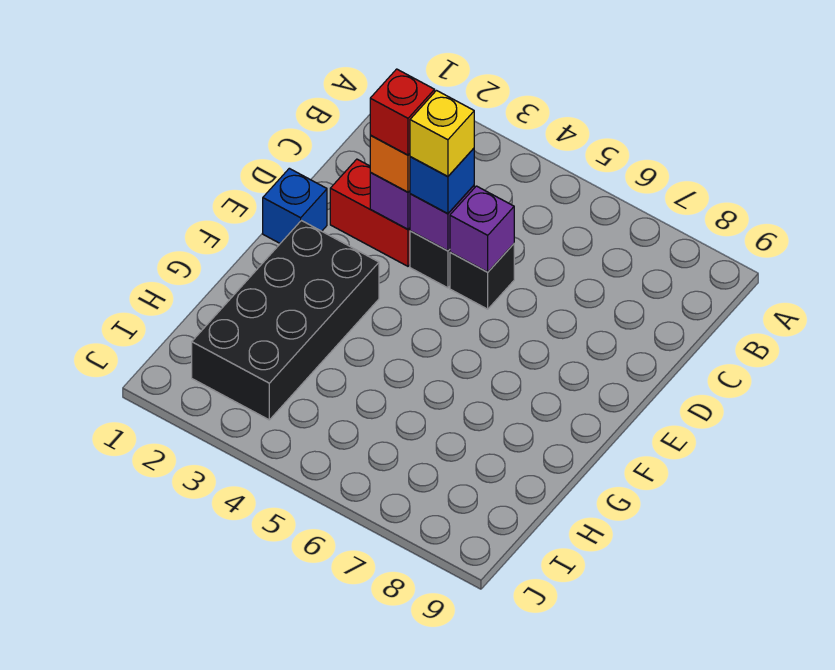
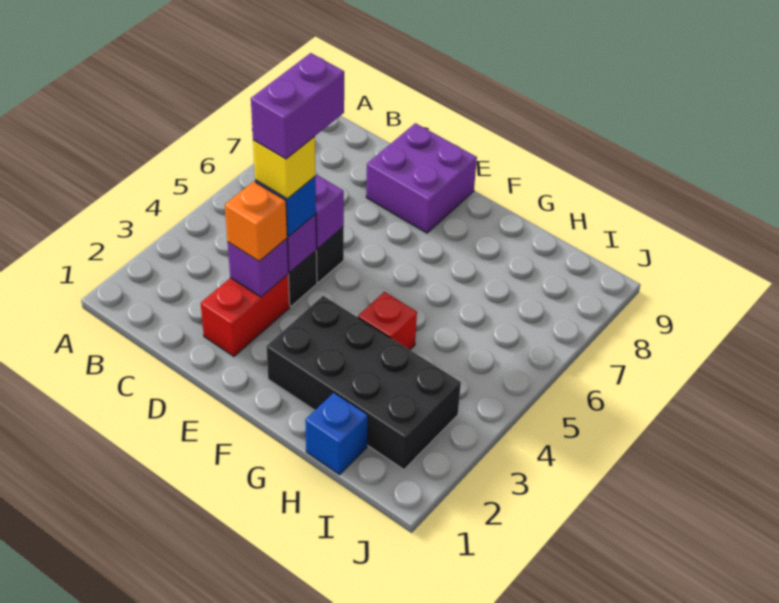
red 1x1 brick [370,69,435,155] -> red 1x1 brick moved to [358,292,417,350]
none -> purple 1x2 brick [251,53,344,159]
none -> purple 2x2 brick [366,123,477,233]
blue 1x1 brick [263,168,327,243] -> blue 1x1 brick moved to [305,393,368,475]

